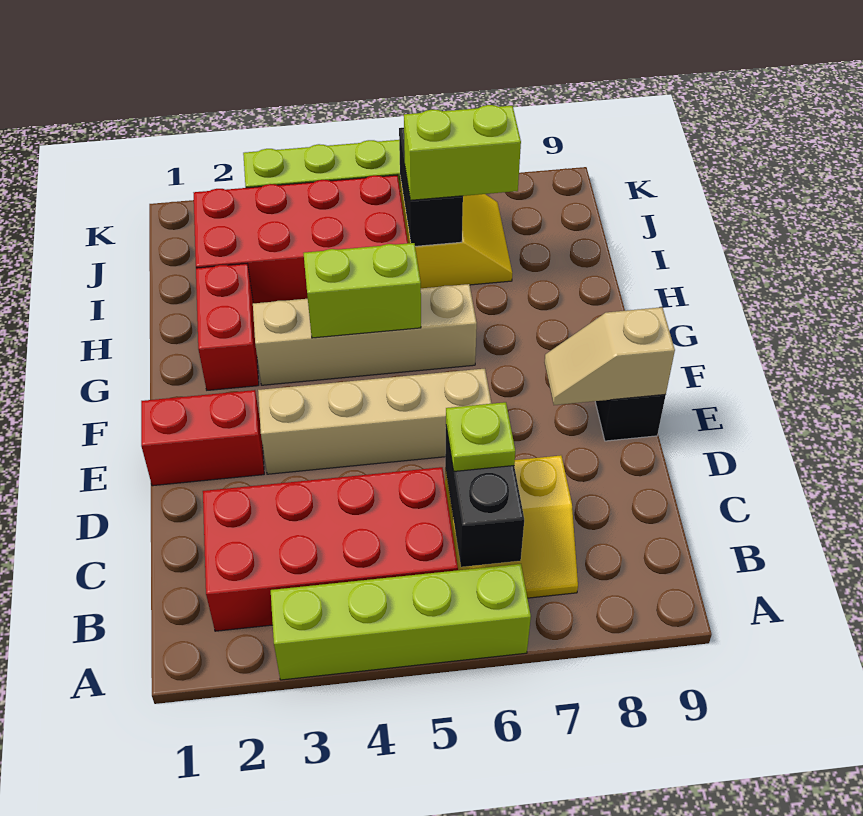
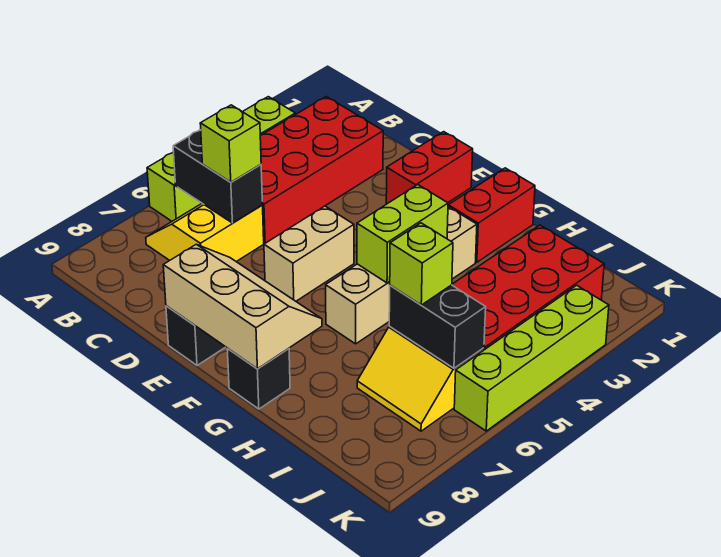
lime 1x1 plate [446,402,515,471] -> lime 1x1 brick [200,105,261,182]
tan 1x4 brick [258,369,492,474] -> tan 1x2 brick [264,206,354,301]
tan 1x2 slope [544,307,675,405] -> tan 2x3 slope [163,244,322,369]
red 1x2 brick [196,264,259,390] -> red 1x2 brick turned to [448,168,535,262]
none -> black 1x1 brick [227,349,290,409]
lime 1x2 brick [404,105,521,200] -> lime 1x1 brick [390,223,453,305]

